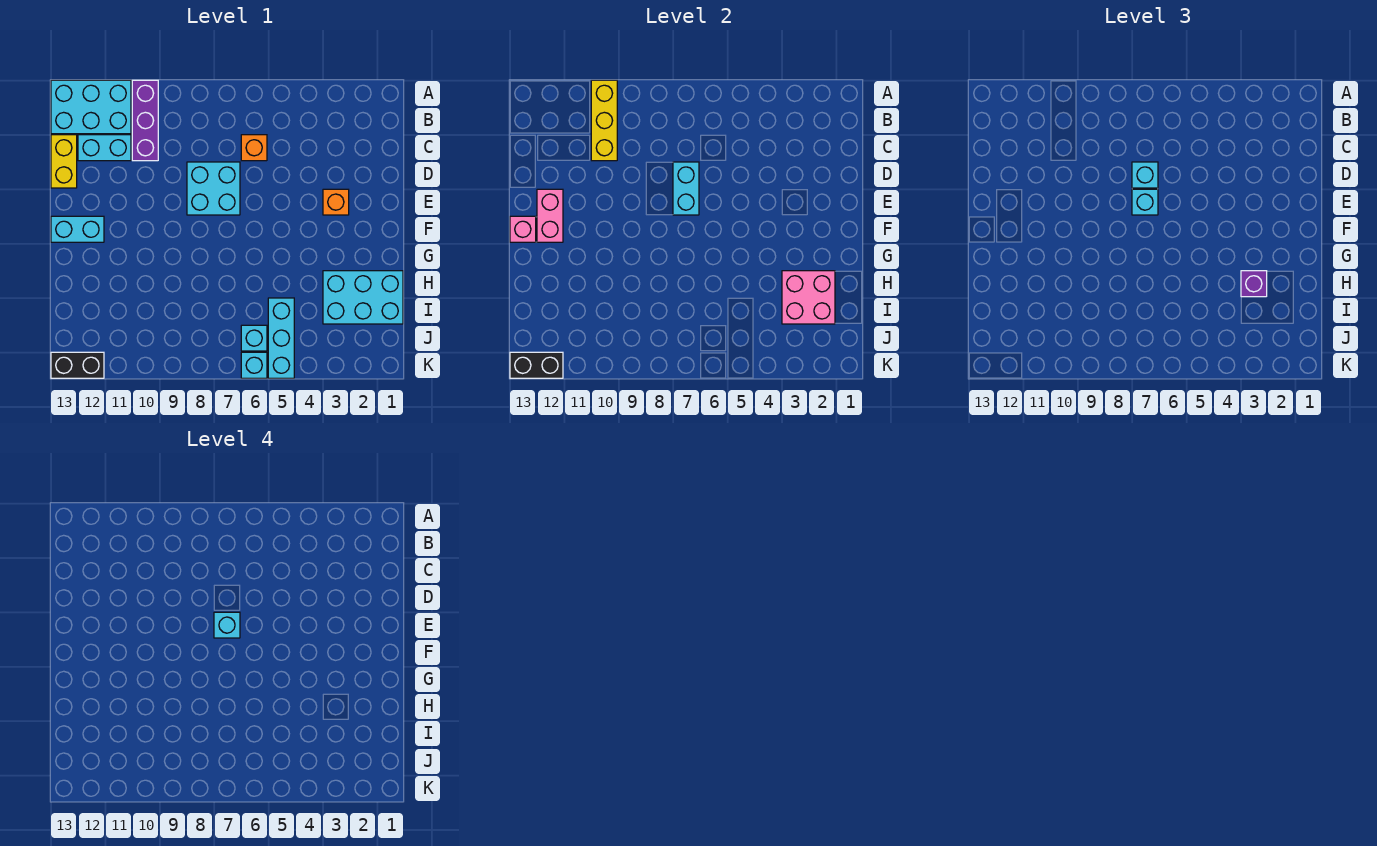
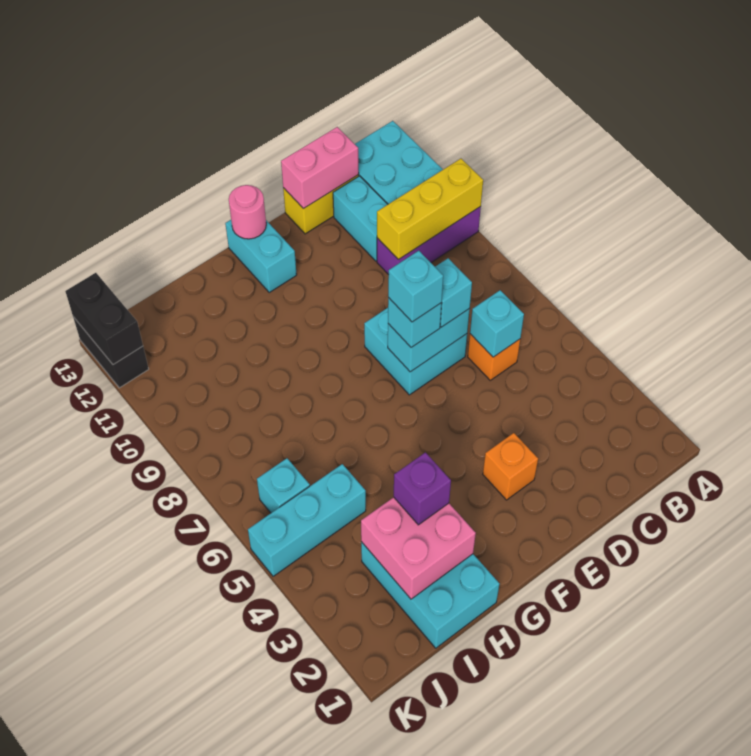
pink 1x2 brick [537,189,563,242] -> pink 1x2 brick moved to [281,127,359,209]
pink 1x1 brick [510,216,536,242] -> pink 1x1 round brick [229,185,266,239]
cyan 1x1 brick [241,352,267,378] -> cyan 1x1 brick moved to [470,290,524,357]

